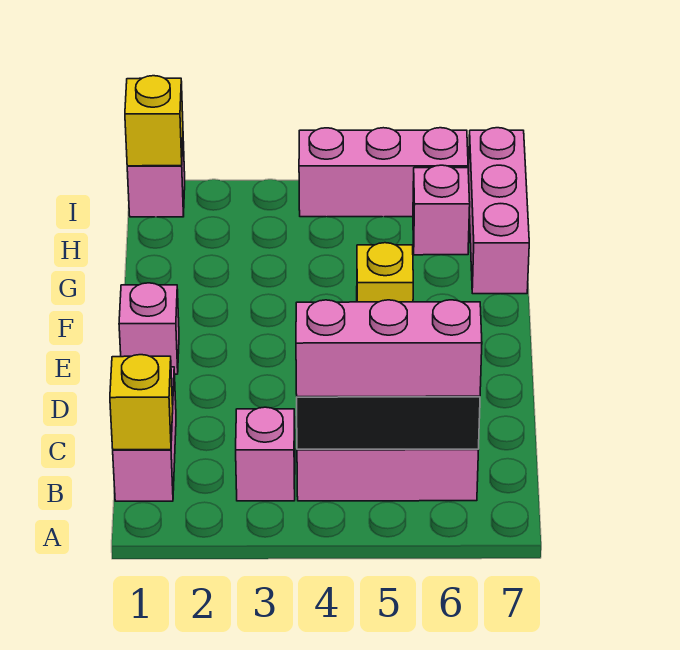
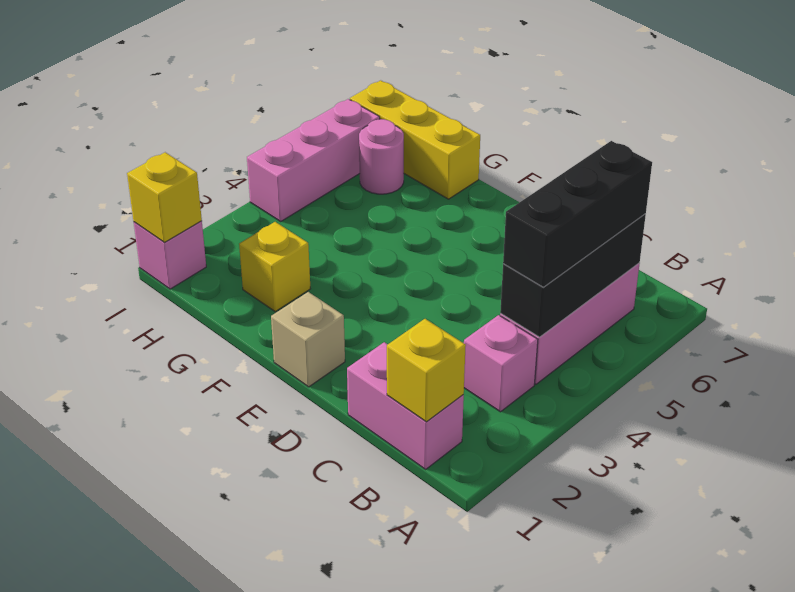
pink 1x3 brick [296,300,482,397] -> black 1x3 brick [503,141,652,287]
pink 1x1 brick [119,283,179,374] -> tan 1x1 brick [271,292,345,387]
yellow 1x1 brick [357,243,413,302] -> yellow 1x1 brick moved to [239,222,310,312]
pink 1x3 brick [468,128,529,294] -> yellow 1x3 brick [350,80,480,199]
pink 1x1 brick [413,165,470,255] -> pink 1x1 round brick [359,119,404,194]

